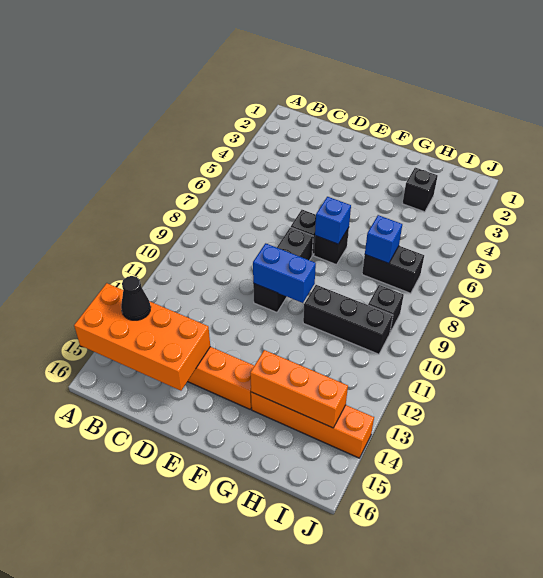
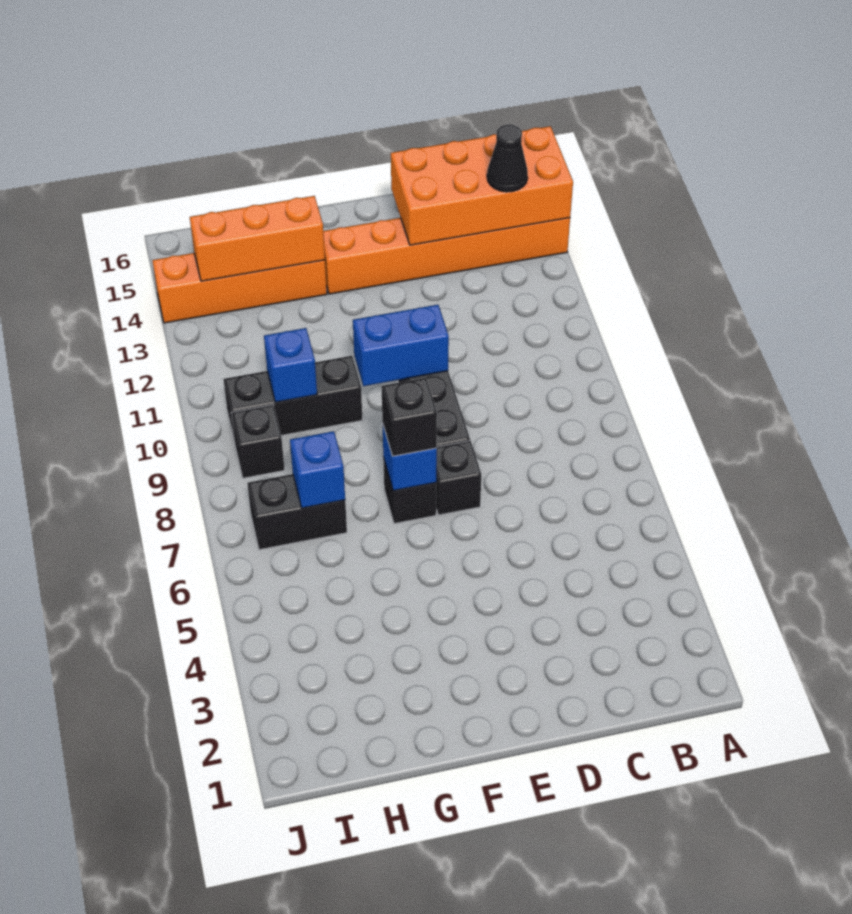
black 1x1 brick [402,168,438,212] -> black 1x1 brick moved to [381,378,437,456]
none -> blue 1x1 brick [264,328,317,402]

